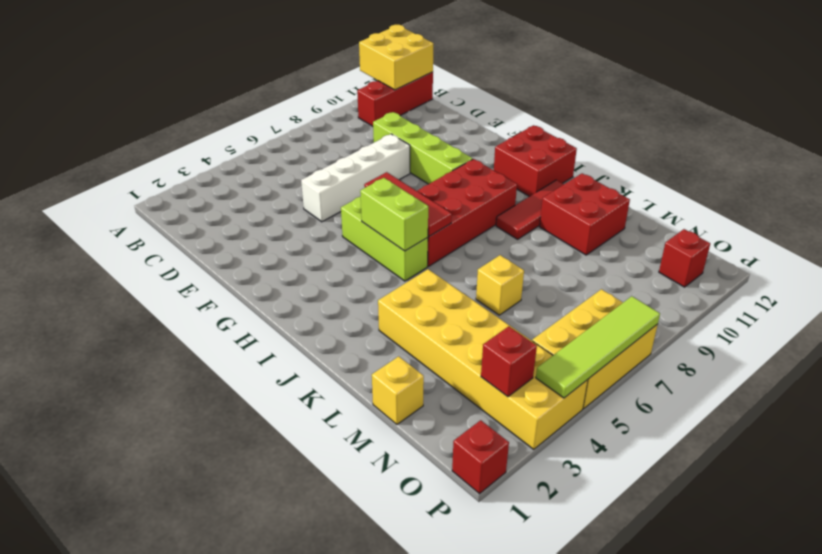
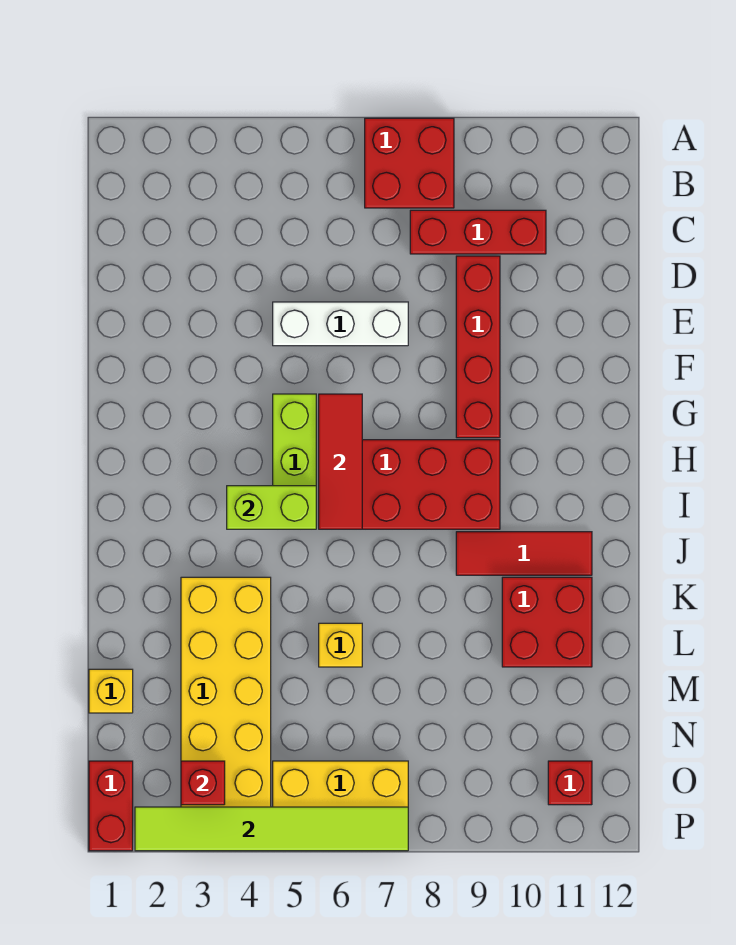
yellow 2x2 brick [359,25,434,90] -> none
red 1x3 brick [357,72,433,126] -> red 1x3 brick moved to [410,210,546,254]
lime 1x4 brick [373,112,473,184] -> red 1x4 brick [456,256,500,438]
white 1x4 brick [301,134,410,222] -> white 1x3 brick [273,302,408,346]
lime 1x2 brick [360,178,428,251] -> lime 1x2 brick turned to [227,486,316,529]
red 2x2 brick [494,125,577,196] -> red 2x2 brick moved to [365,118,454,208]
red 1x1 brick [452,420,509,494] -> red 1x2 brick [89,761,133,851]
lime 1x4 tile [536,296,660,398] -> lime 1x6 tile [135,807,408,851]

